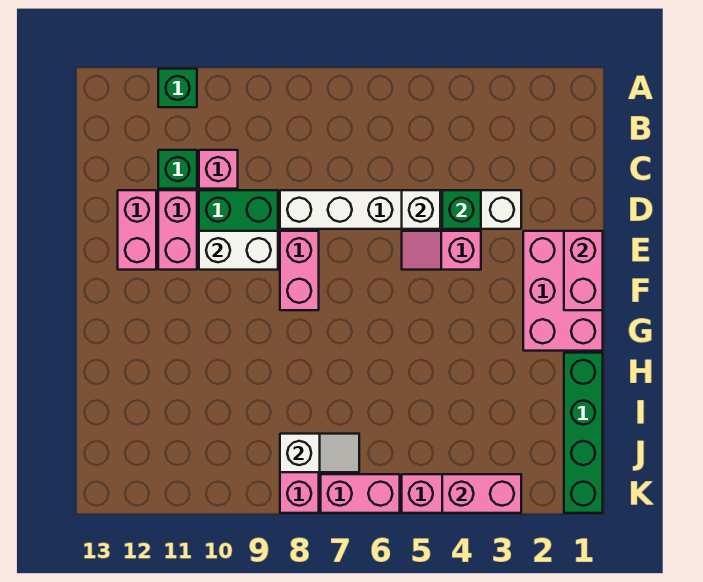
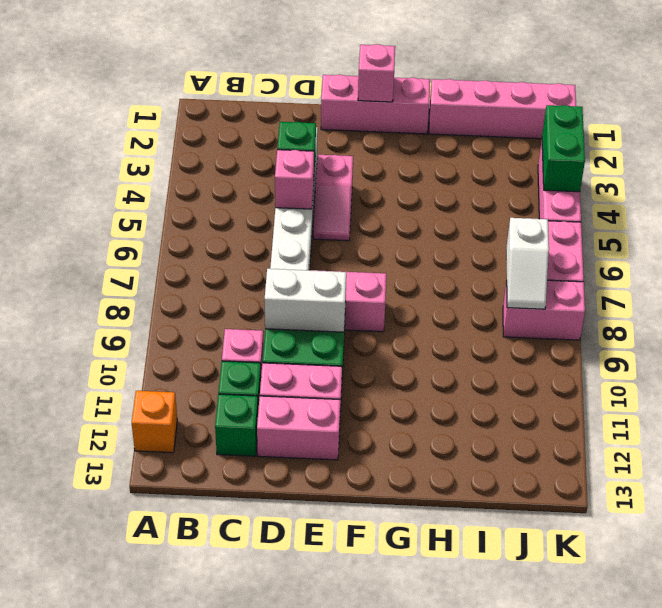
green 1x1 brick [158,69,197,107] -> green 1x1 brick moved to [215,394,258,456]
none -> orange 1x1 brick [132,391,177,453]
white 1x1 brick [402,190,440,229] -> pink 1x1 brick [275,150,314,209]
pink 2x3 brick [523,231,603,351] -> pink 1x3 brick [321,75,430,134]
pink 1x2 brick [564,231,603,310] -> pink 1x1 brick [358,44,395,102]
white 1x2 brick [199,231,278,270] -> white 1x2 brick turned to [265,269,346,332]
green 1x4 brick [564,353,603,513] -> pink 1x4 brick [429,79,576,139]
white 1x2 slope [280,434,359,472] -> white 1x2 slope turned to [506,218,549,309]
pink 1x2 brick [442,474,521,513] -> green 1x2 brick [542,105,585,192]

